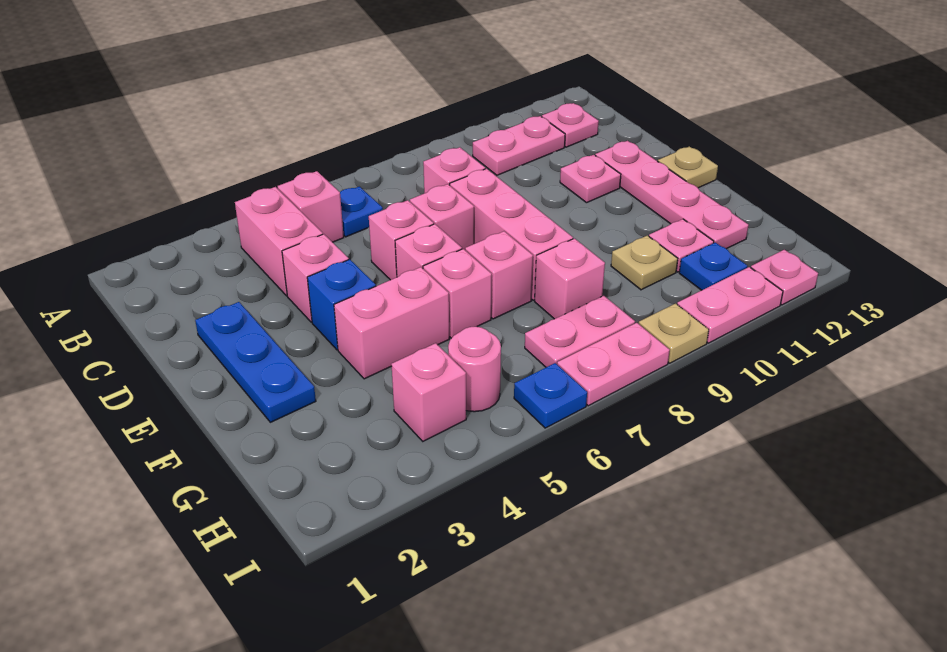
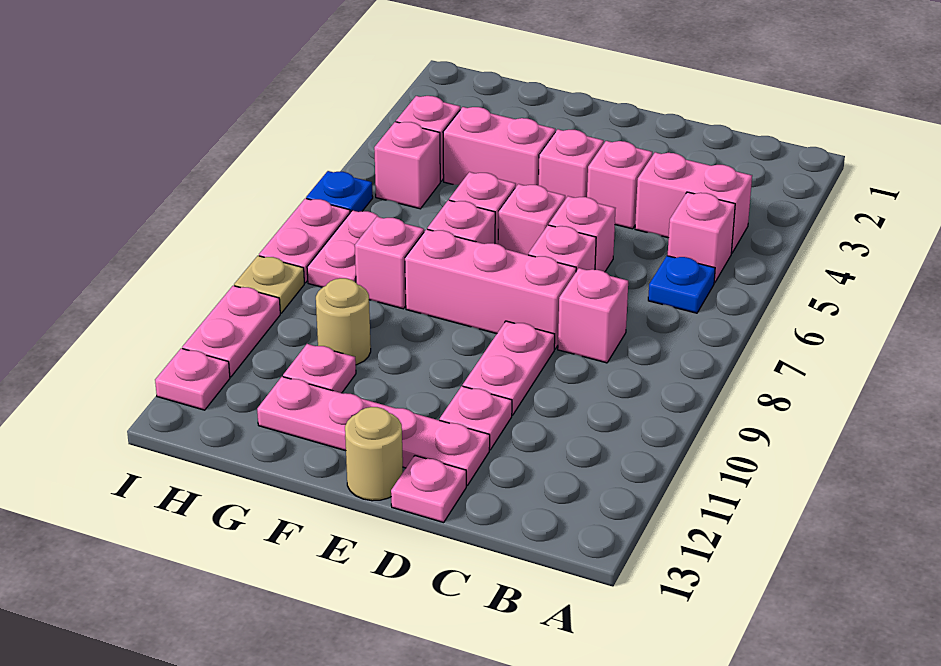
pink 1x2 plate [473,116,565,175] -> pink 1x2 plate moved to [463,321,555,415]
pink 1x1 plate [542,103,599,147] -> pink 1x1 plate moved to [391,456,466,523]
blue 1x3 plate [195,302,316,422] -> none
blue 1x1 brick [307,259,376,350] -> pink 1x1 brick [539,129,604,199]
tan 1x1 plate [658,146,718,188] -> tan 1x1 round brick [345,407,403,501]
pink 1x2 brick [334,267,449,379] -> pink 1x2 brick turned to [443,107,555,186]
tan 1x1 plate [611,236,678,290] -> tan 1x1 round brick [316,278,371,365]
pink 1x1 round brick [448,327,501,412] -> pink 1x1 brick [374,122,440,209]
blue 1x1 plate [679,242,747,290] -> none

